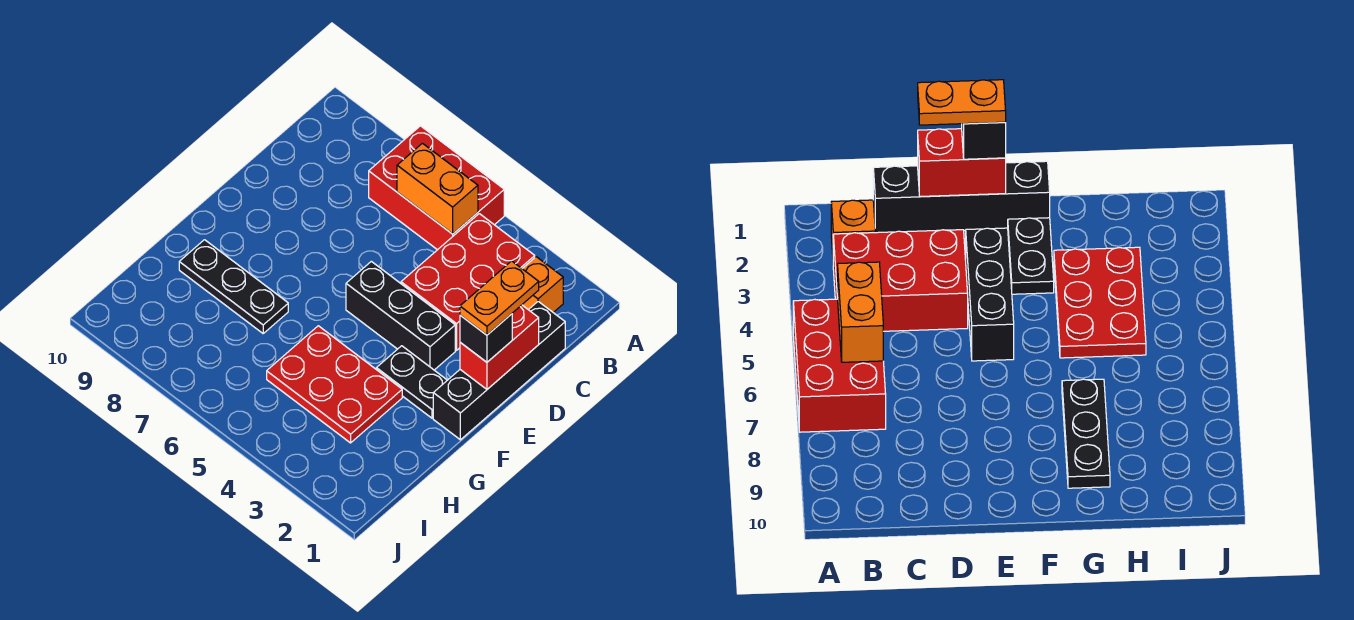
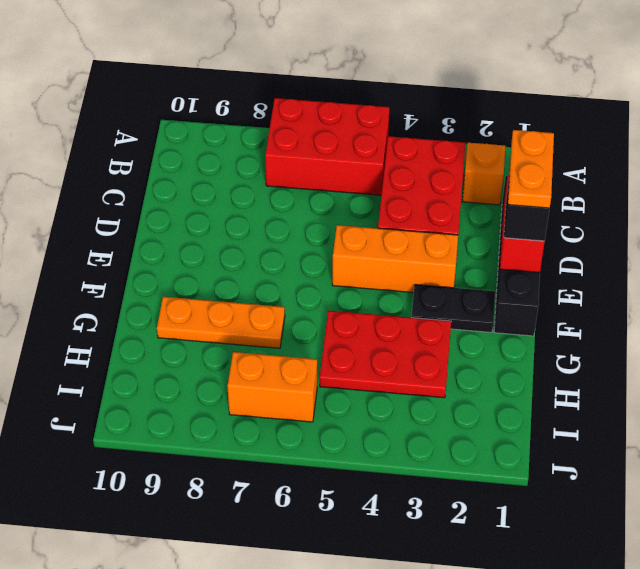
orange 1x2 brick [397,143,478,234] -> orange 1x2 brick moved to [227,352,317,422]
black 1x3 brick [346,261,455,370] -> orange 1x3 brick [332,225,458,293]
black 1x3 plate [179,240,288,333] -> orange 1x3 plate [157,297,285,348]

